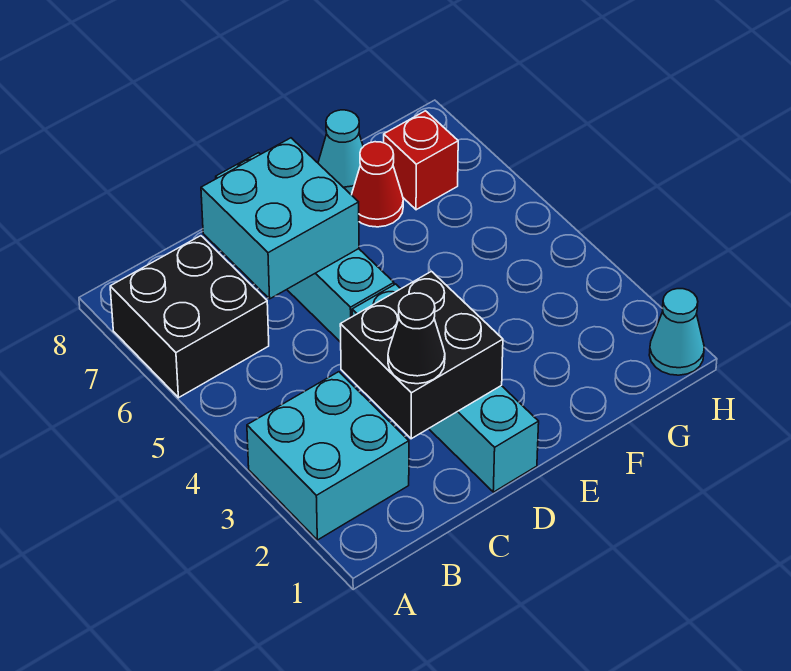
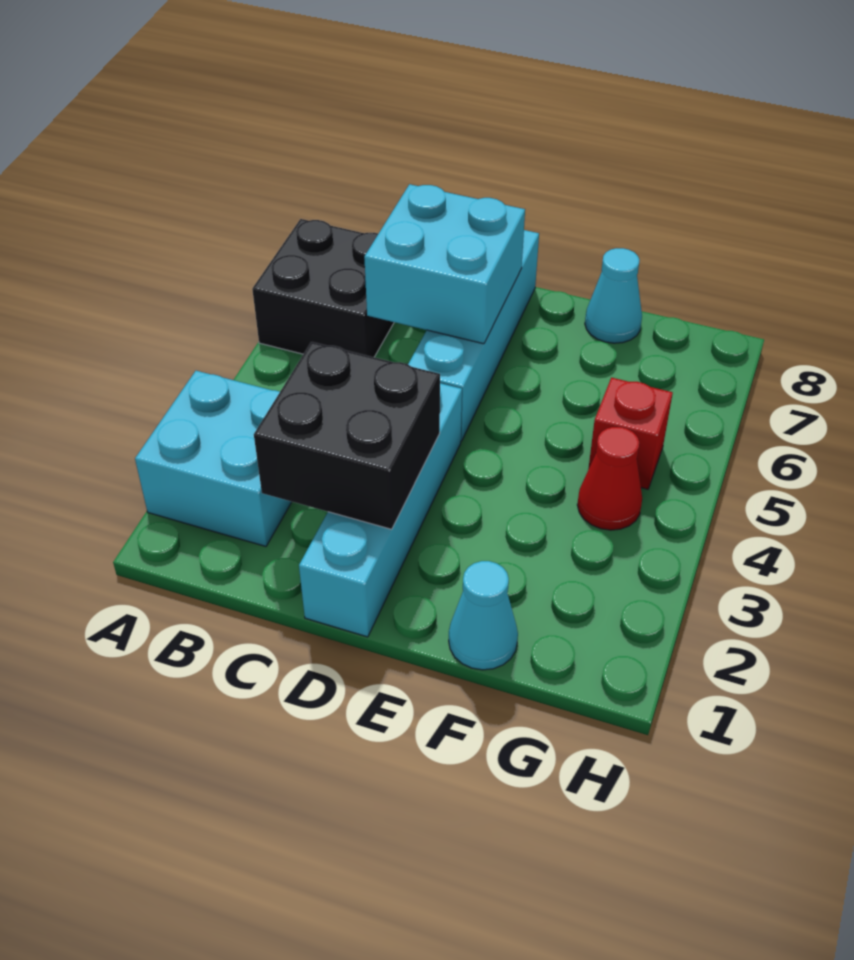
black 1x1 cone [388,293,445,384] -> none
red 1x1 cone [352,142,403,227] -> red 1x1 cone moved to [577,427,642,530]
red 1x1 brick [384,111,458,210] -> red 1x1 brick moved to [588,378,673,489]
cyan 1x1 cone [649,289,704,375] -> cyan 1x1 cone moved to [449,561,518,670]

